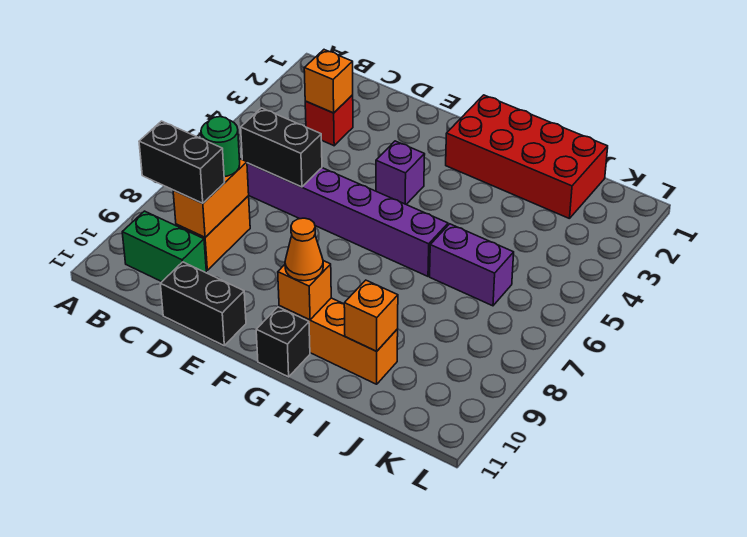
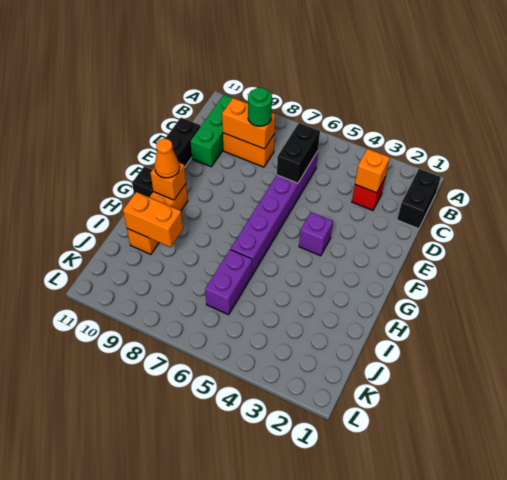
black 1x2 brick [139,121,225,203] -> black 1x2 brick moved to [397,169,441,229]
green 1x2 brick [122,211,206,282] -> green 1x3 brick [190,95,233,167]
red 2x4 brick [446,95,608,219] -> none
orange 1x1 brick [344,280,398,351] -> orange 1x2 brick [123,192,183,247]

